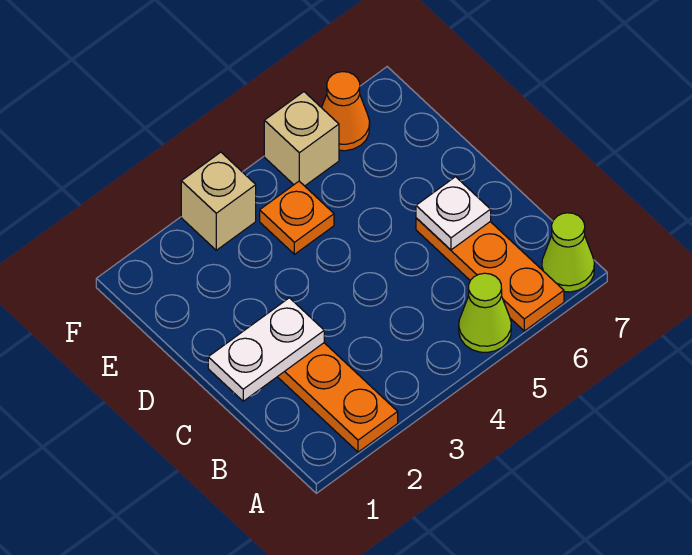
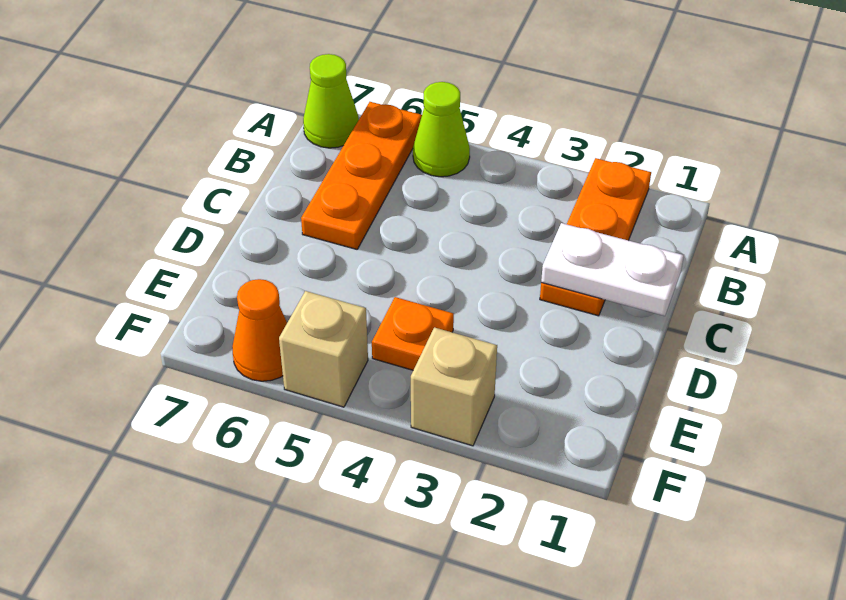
white 1x1 plate [416,177,491,250] -> none

